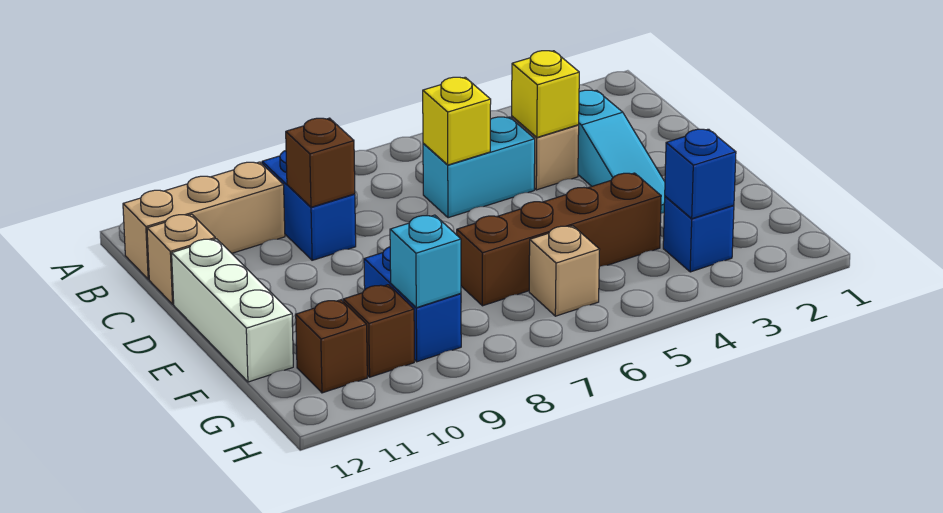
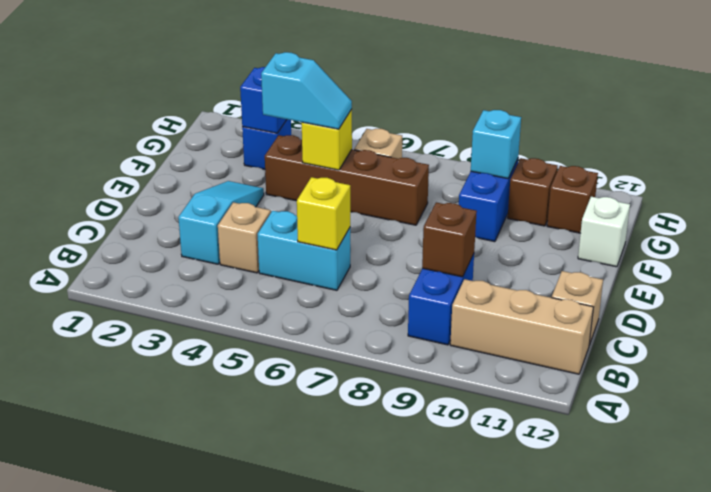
yellow 1x1 brick [512,51,579,137] -> yellow 1x1 brick moved to [302,109,352,170]
white 1x3 brick [172,239,293,382] -> white 1x1 brick [578,197,630,267]
none -> cyan 1x2 slope [261,52,352,129]

